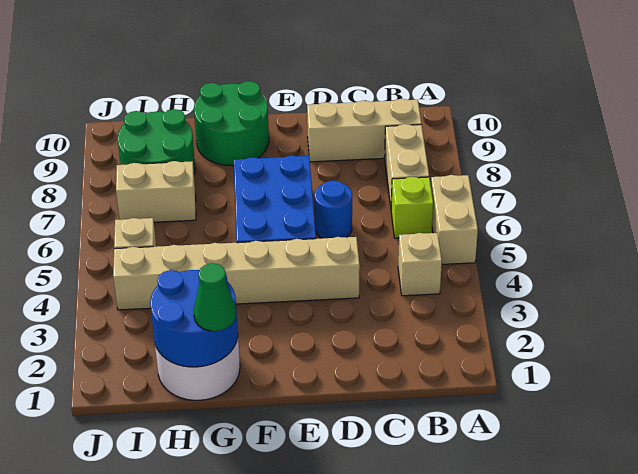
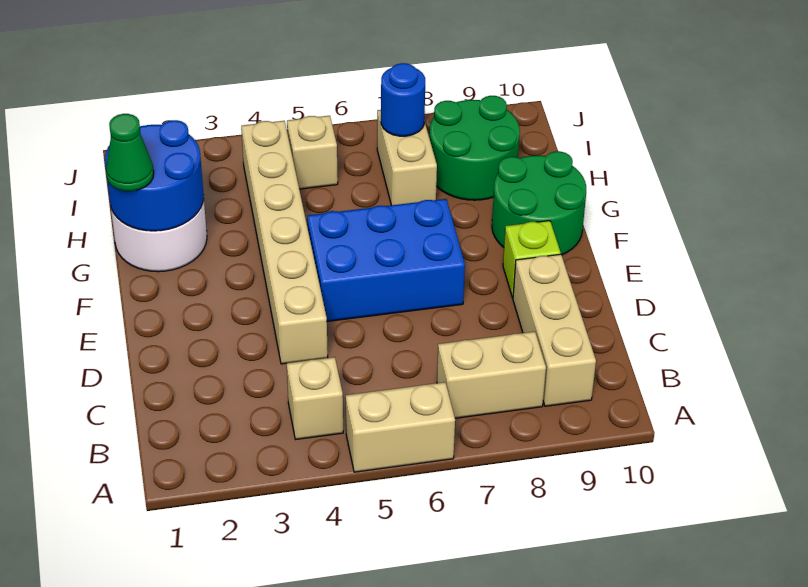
lime 1x1 brick [391,177,433,238] -> lime 1x1 brick moved to [503,221,561,298]
blue 1x1 round brick [315,180,352,238] -> blue 1x1 round brick moved to [381,63,425,136]

